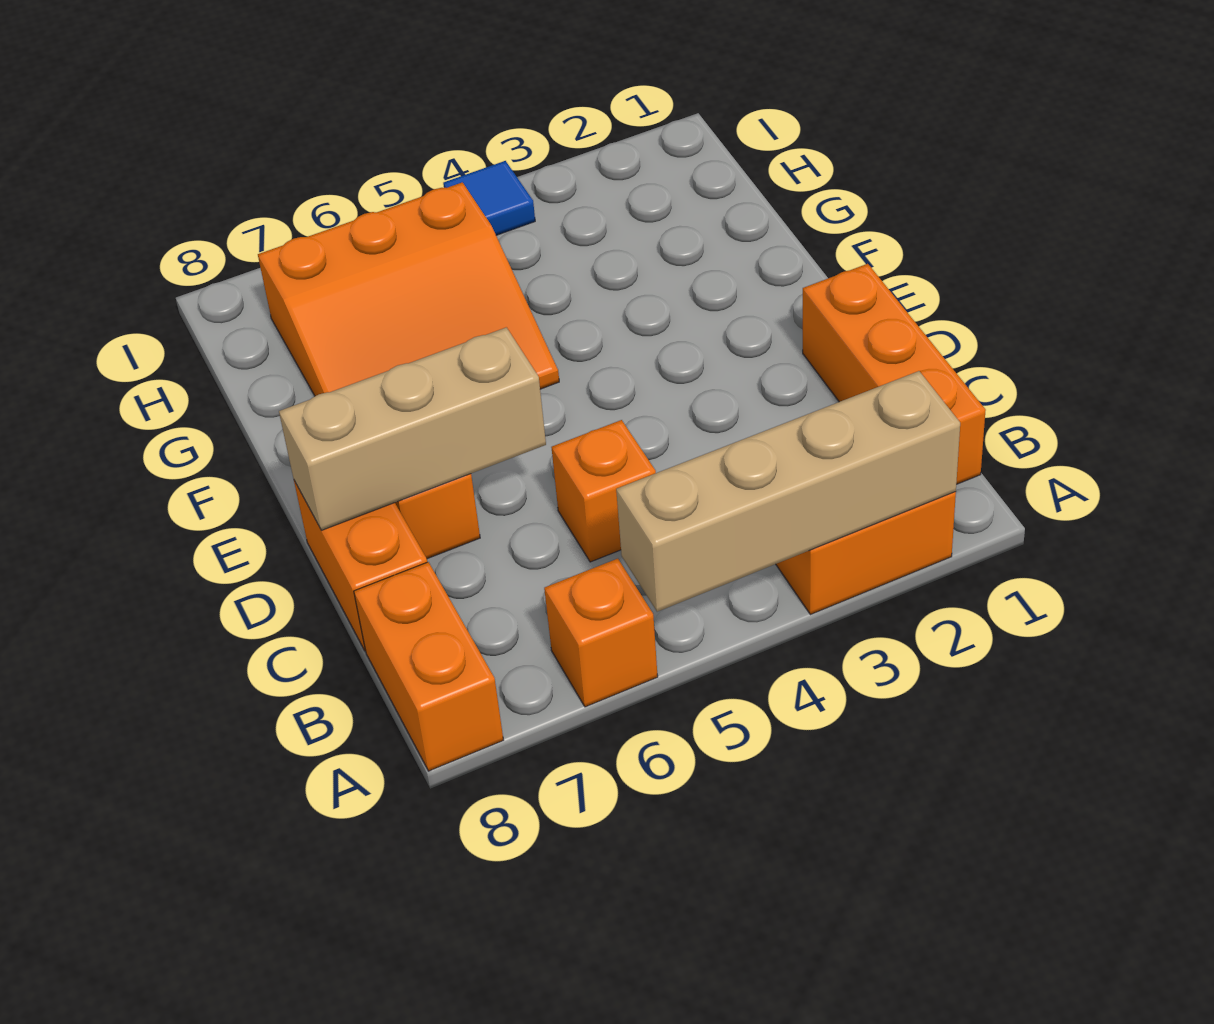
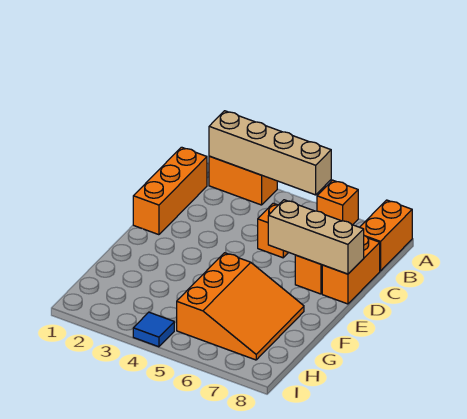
orange 3x3 slope [258,182,559,396] -> orange 3x3 slope turned to [177,253,304,360]

